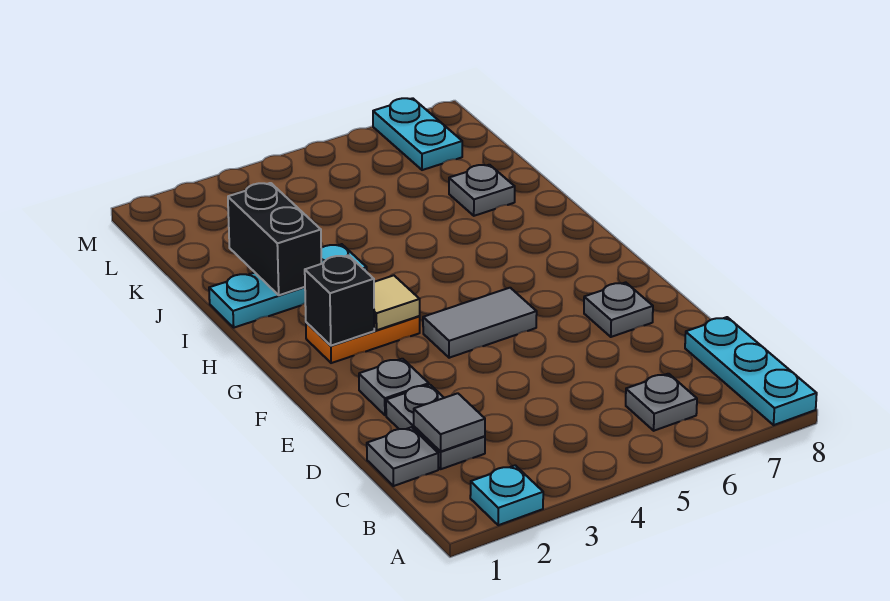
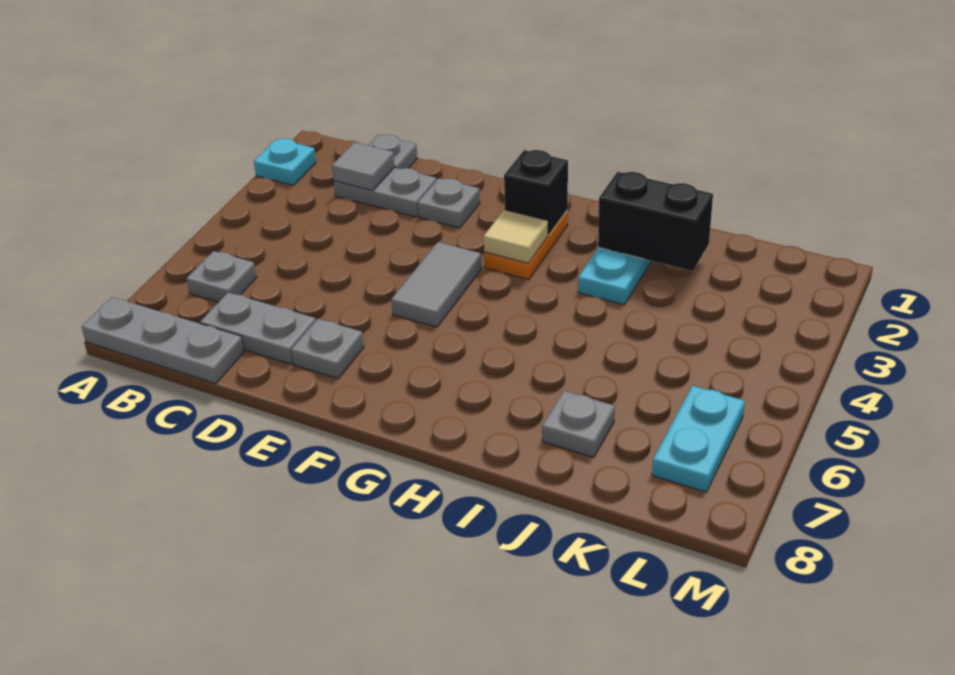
cyan 1x3 plate [685,317,817,425] -> grey 1x3 plate [82,297,244,384]
none -> grey 1x2 plate [200,292,316,364]
cyan 1x2 plate [373,98,462,170] -> cyan 1x2 plate turned to [652,386,745,492]

